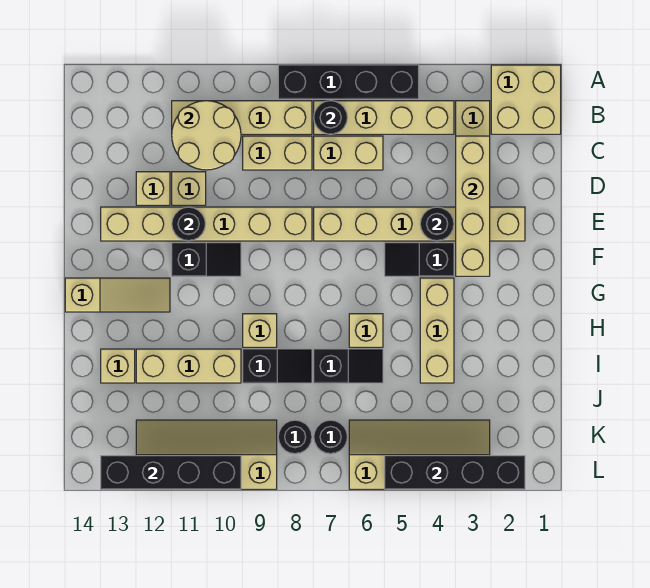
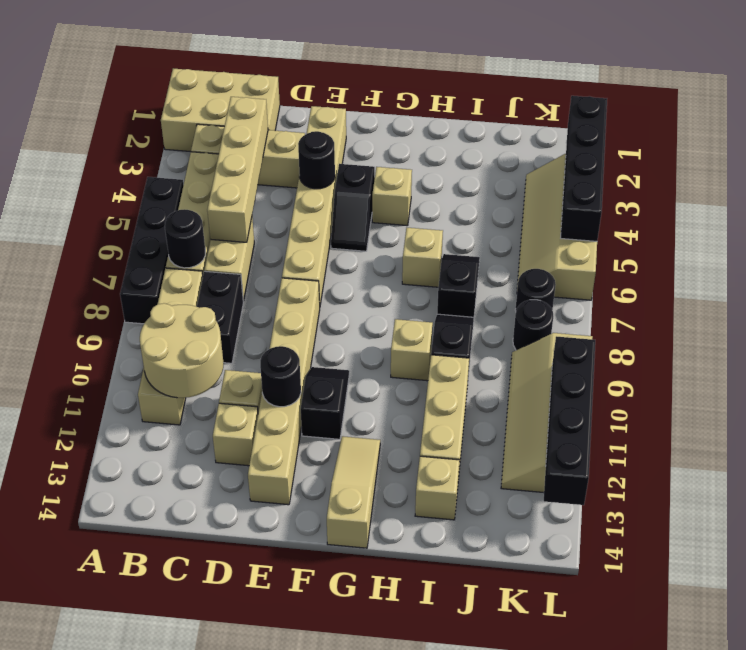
tan 2x2 brick [491,65,561,134] -> tan 2x3 brick [161,68,280,152]
tan 1x4 brick [456,136,490,276] -> tan 1x4 brick turned to [207,97,268,242]
tan 1x2 brick [243,136,312,170] -> black 1x2 brick [197,271,243,363]
tan 1x3 brick [420,278,454,383] -> tan 1x1 brick [372,167,412,226]

